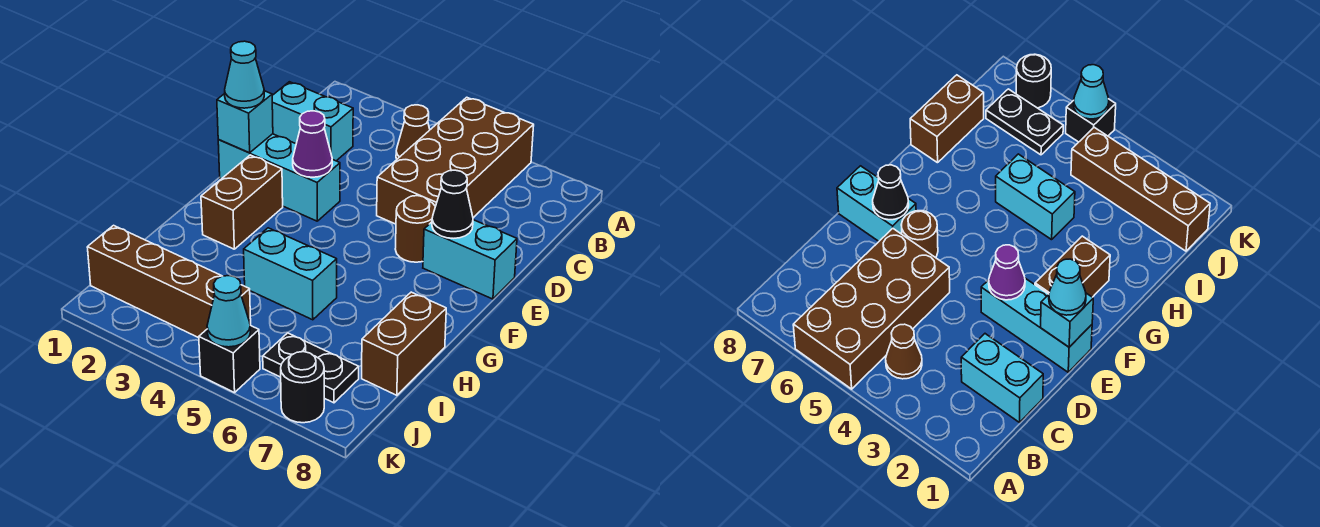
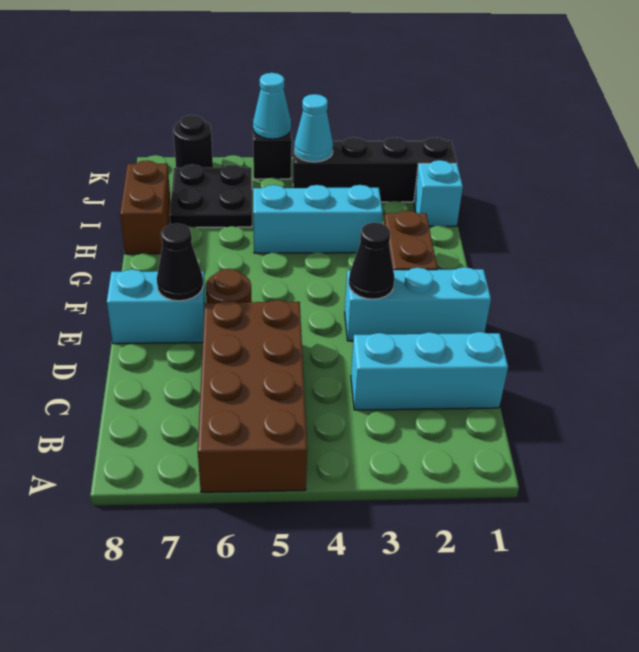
brown 1x1 cone [396,105,430,159] -> none
cyan 1x2 brick [272,82,353,161] -> cyan 1x3 brick [351,332,508,410]
cyan 1x1 brick [217,91,273,153] -> cyan 1x1 brick moved to [414,160,463,226]
cyan 1x1 cone [225,41,264,108] -> cyan 1x1 cone moved to [294,94,333,162]
purple 1x1 cone [293,111,332,177] -> black 1x1 cone [349,223,394,299]
cyan 1x2 brick [244,228,337,320] -> cyan 1x3 brick [253,185,383,253]
brown 1x4 brick [87,225,251,338] -> black 1x4 brick [293,137,457,202]
black 1x2 plate [263,333,359,403] -> black 2x2 plate [170,164,252,227]

